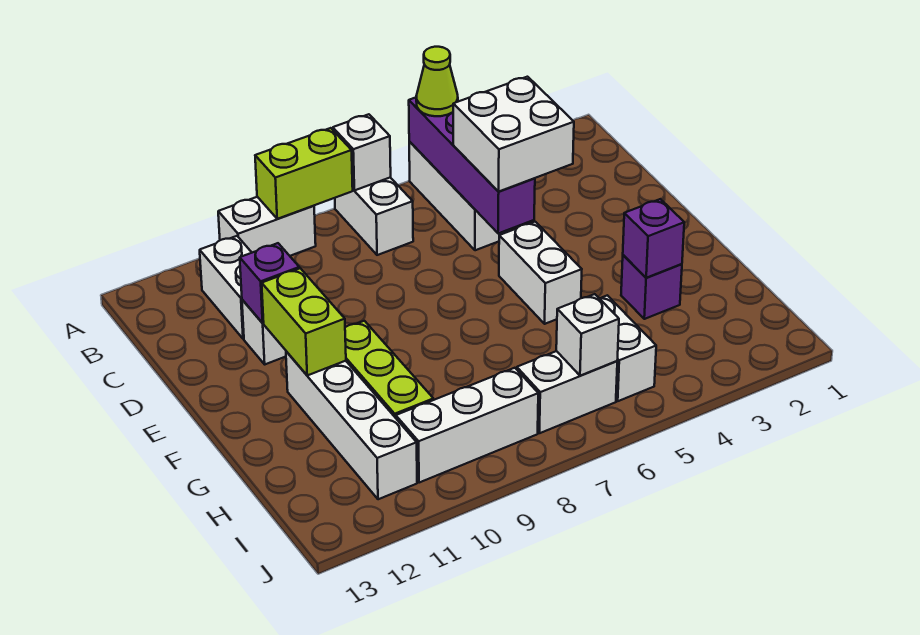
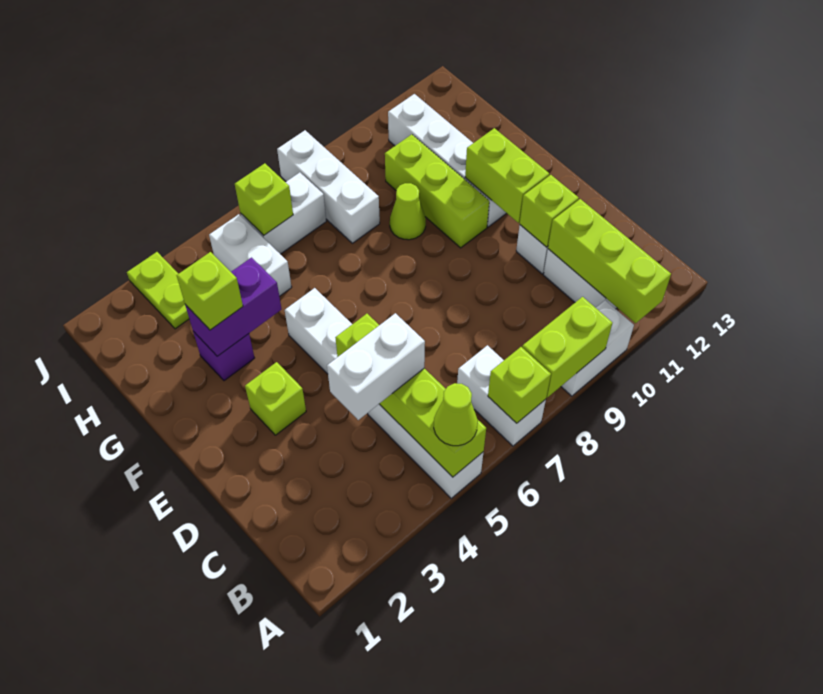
purple 1x4 brick [409,98,535,233] -> lime 1x4 brick [335,314,486,477]
white 1x1 brick [333,114,391,190] -> lime 1x1 brick [488,347,551,423]
none -> lime 1x3 brick [548,199,671,323]
white 2x2 brick [453,77,574,192] -> white 1x2 brick [327,313,425,420]
purple 1x1 brick [240,243,299,323] -> lime 1x1 brick [520,175,579,247]
none -> lime 1x1 brick [245,362,306,435]
purple 1x1 brick [623,199,684,278] -> purple 1x2 brick [185,258,281,356]
none -> lime 1x1 brick [177,252,243,330]
none -> lime 1x1 cone [390,183,426,240]
none -> lime 1x2 plate [127,252,189,329]
white 1x1 brick [556,294,619,376] -> lime 1x1 brick [235,163,293,235]
white 1x3 brick [396,368,538,483] -> white 1x3 brick turned to [277,130,380,243]

